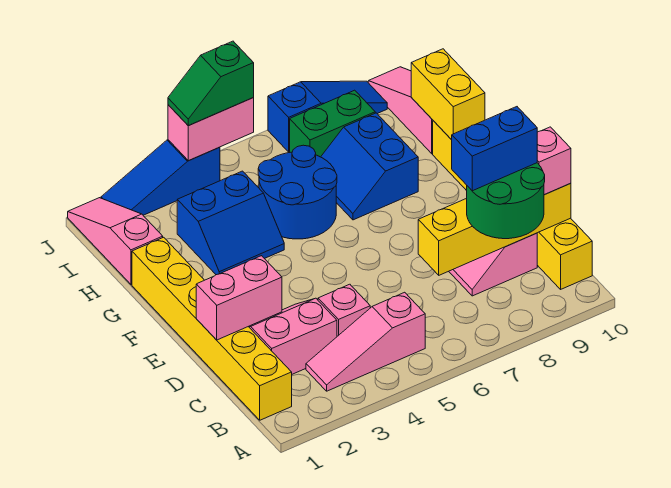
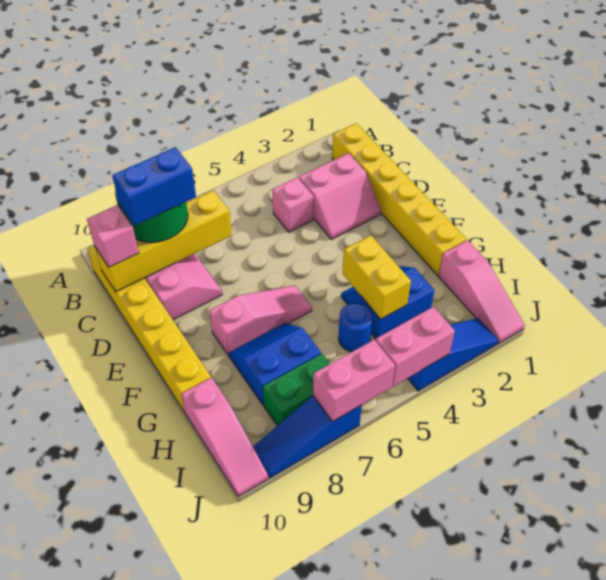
pink 1x3 slope [306,292,425,391] -> pink 1x3 slope moved to [209,286,312,355]
pink 1x2 brick [196,256,282,340] -> pink 1x2 brick moved to [313,340,395,422]
blue 2x2 round brick [258,145,337,239] -> blue 1x1 round brick [338,303,373,352]
blue 2x2 slope [321,113,418,220] -> blue 2x2 slope turned to [229,323,321,405]
yellow 1x2 brick [411,49,485,140] -> yellow 1x2 brick moved to [343,235,411,319]
green 1x2 slope [168,41,254,126] -> none

